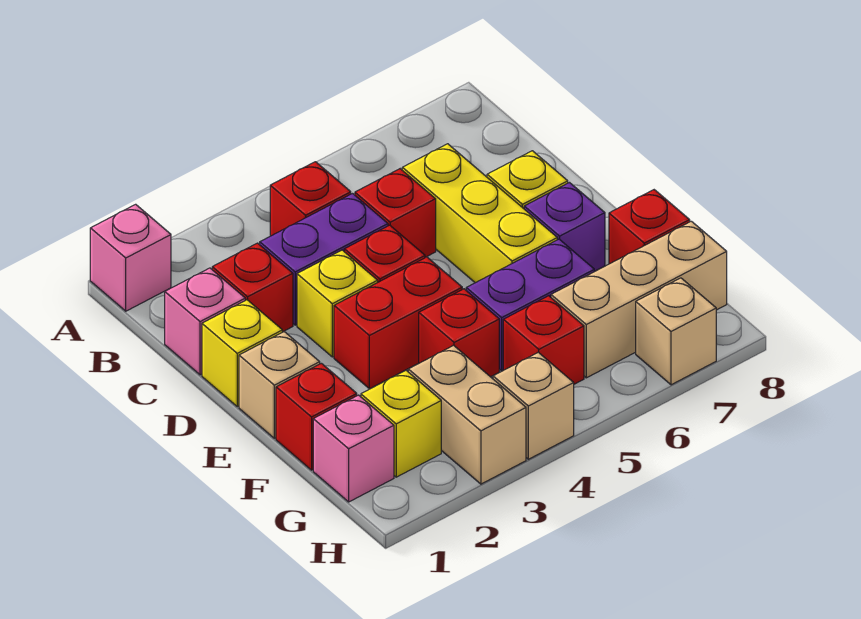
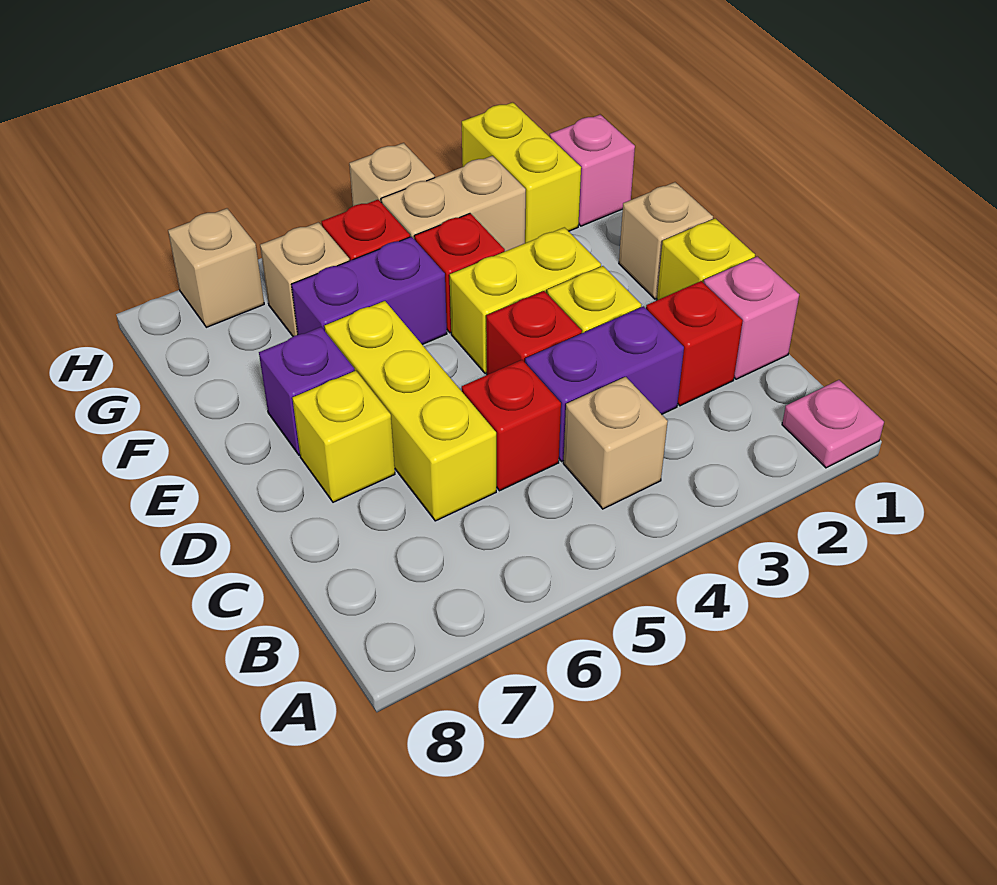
pink 1x1 brick [90,204,171,311] -> pink 1x1 plate [782,380,884,468]
red 1x1 brick [270,162,351,236] -> tan 1x1 brick [563,377,668,509]
red 1x2 brick [334,257,462,389] -> yellow 1x2 brick [450,227,601,374]
red 1x1 brick [276,363,357,470] -> none
red 1x1 brick [609,190,690,264] -> none
yellow 1x1 brick [361,370,441,477] -> yellow 1x2 brick [462,102,581,243]
tan 1x2 brick [408,345,526,484] -> tan 1x2 brick turned to [381,156,526,251]
tan 1x3 brick [551,221,727,378] -> tan 1x1 brick [260,222,350,336]

